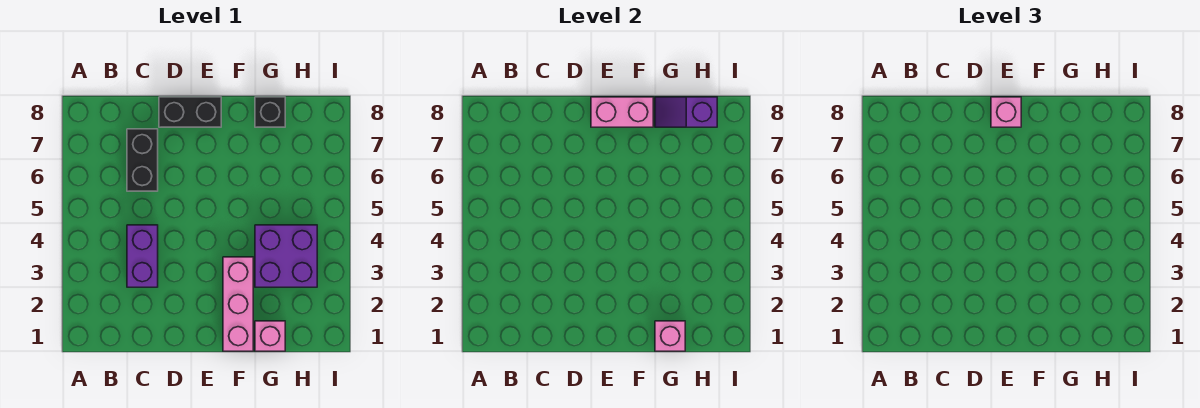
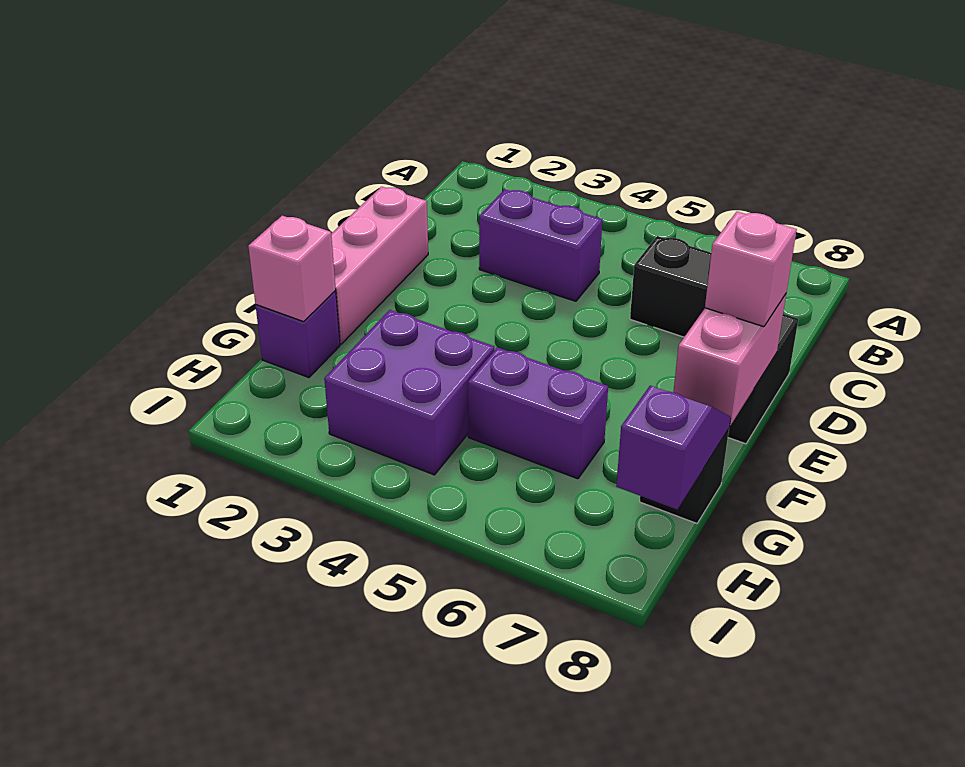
pink 1x3 brick [223,257,253,351] -> pink 1x3 brick turned to [331,187,428,344]
pink 1x1 brick [255,321,285,351] -> purple 1x1 brick [256,291,340,378]
none -> purple 1x2 brick [468,347,608,479]

